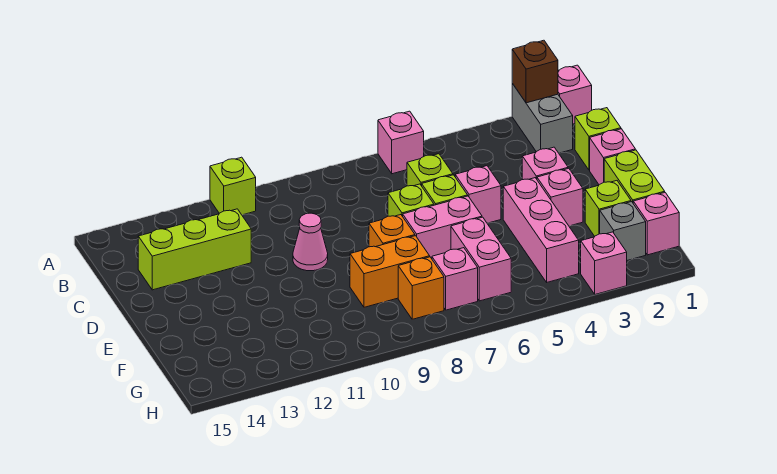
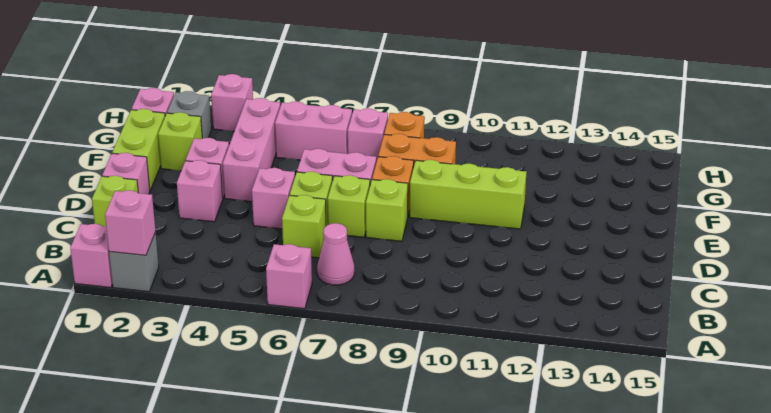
grey 1x2 brick [512,84,573,153] -> grey 1x1 brick [109,232,159,292]
brown 1x1 brick [512,40,558,103] -> pink 1x1 brick [105,190,155,255]
lime 1x1 brick [210,157,256,215] -> lime 1x1 brick moved to [366,179,408,241]
lime 1x3 brick [138,209,251,290] -> lime 1x3 brick moved to [410,160,526,229]
pink 1x1 cone [293,213,328,271] -> pink 1x1 cone moved to [317,223,354,285]
pink 1x2 brick [451,217,511,301] -> pink 1x2 brick turned to [275,102,352,160]

